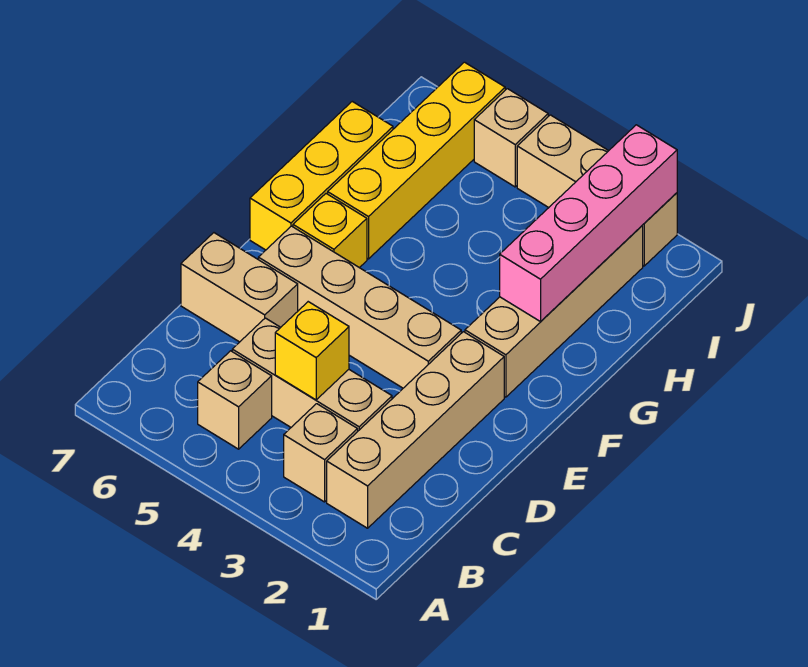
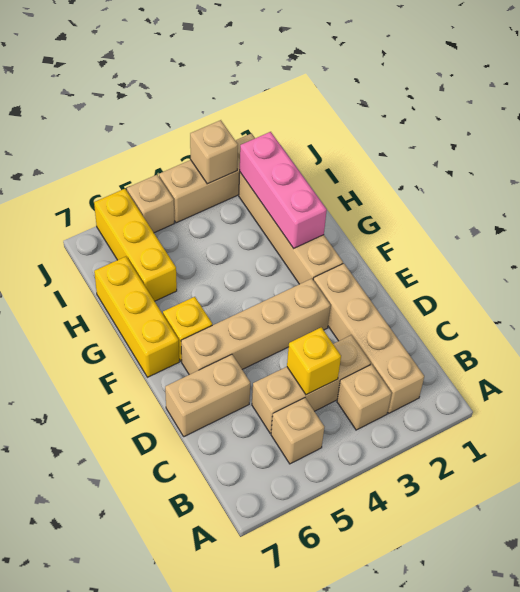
pink 1x4 brick [500,125,677,322] -> pink 1x3 brick [240,132,327,248]
yellow 1x4 brick [328,62,505,259] -> yellow 1x3 brick [94,189,177,301]
none -> tan 1x1 brick [190,120,238,184]

